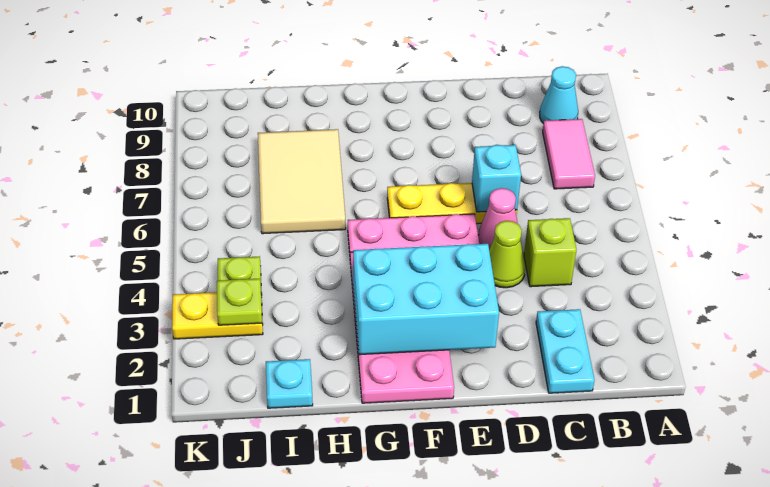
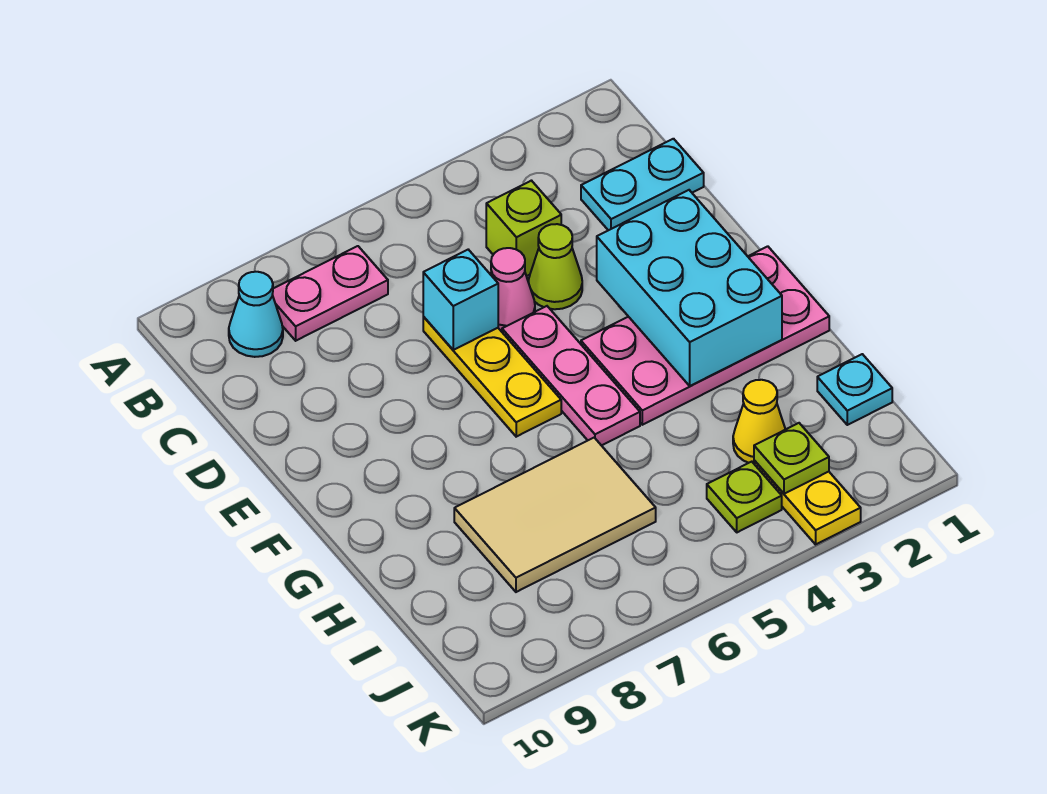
pink 1x2 tile [543,119,595,189] -> pink 1x2 plate [272,246,388,341]
none -> yellow 1x1 cone [733,380,785,463]

